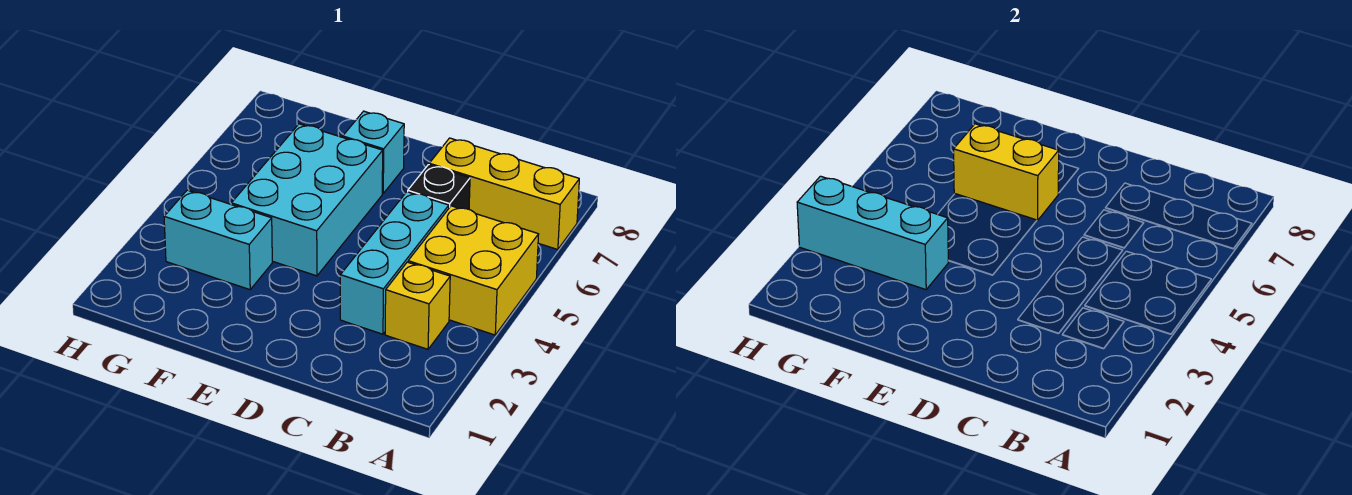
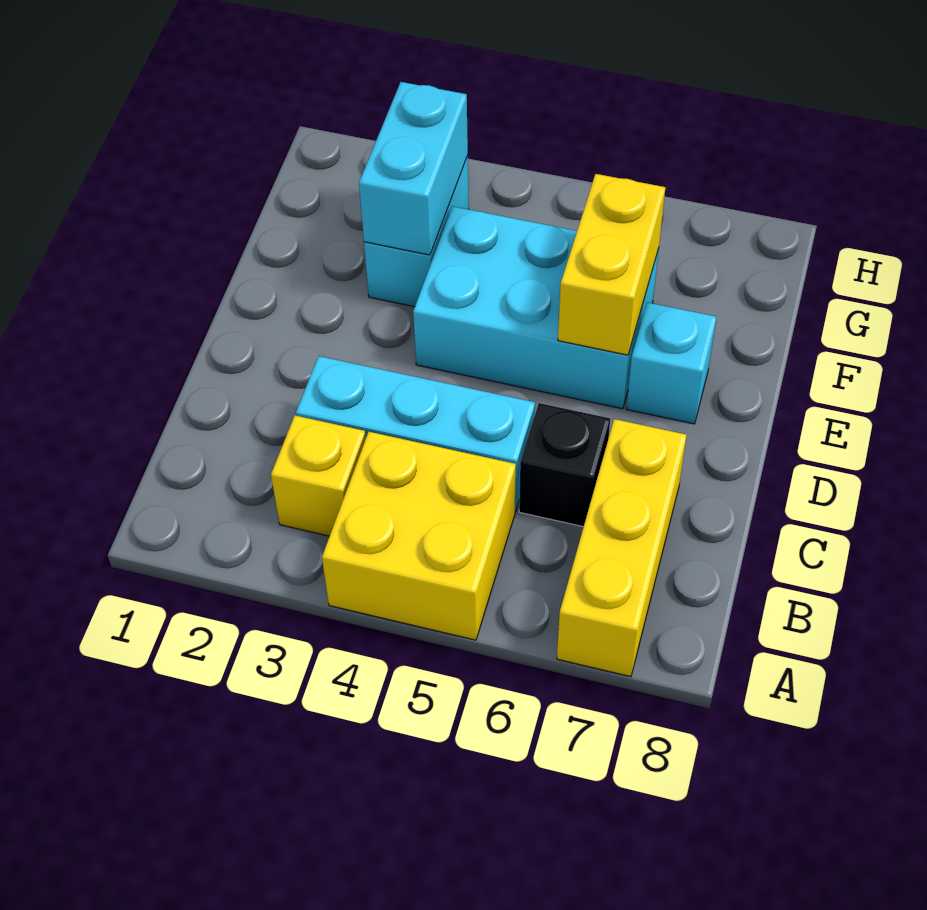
cyan 1x3 brick [797,176,948,290] -> cyan 1x2 brick [359,82,468,255]

